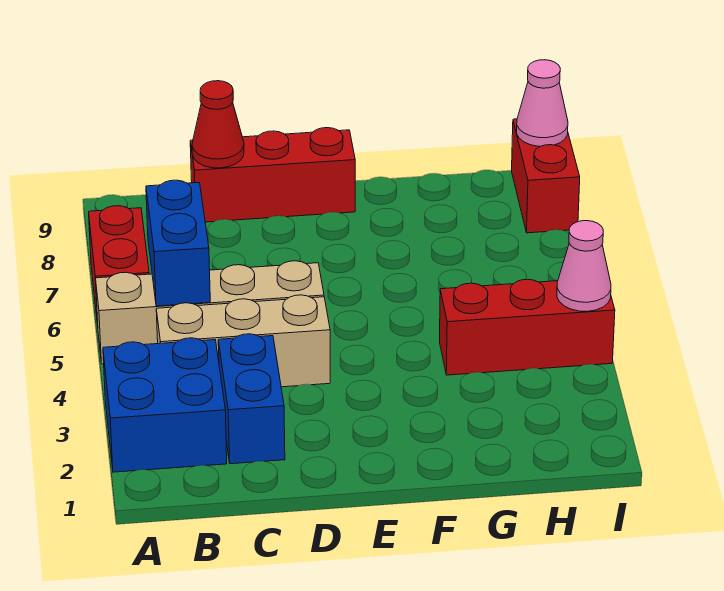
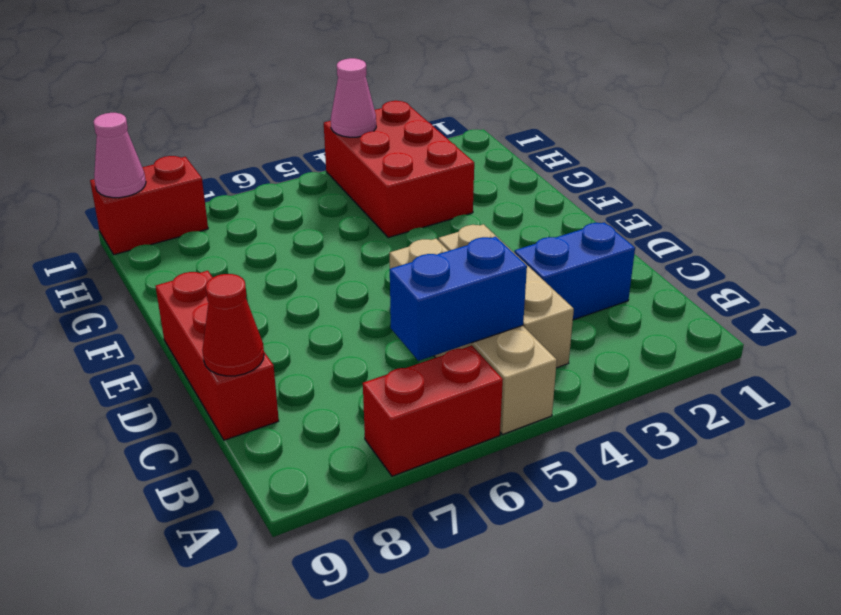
blue 2x2 brick [103,338,227,472] -> none
red 1x3 brick [440,279,615,375] -> red 2x3 brick [324,101,474,237]

